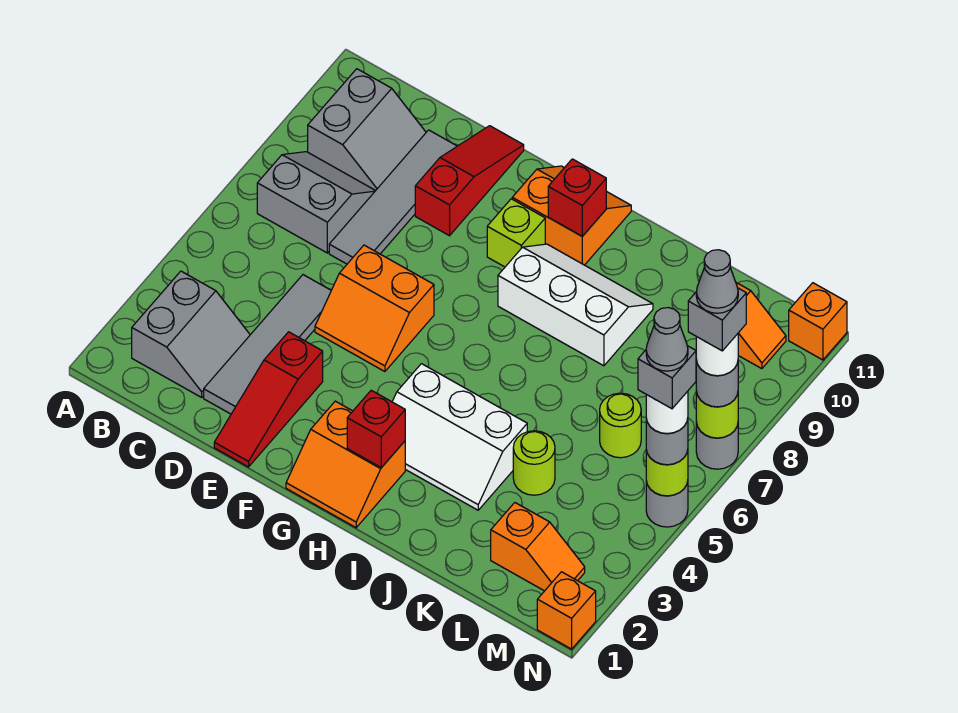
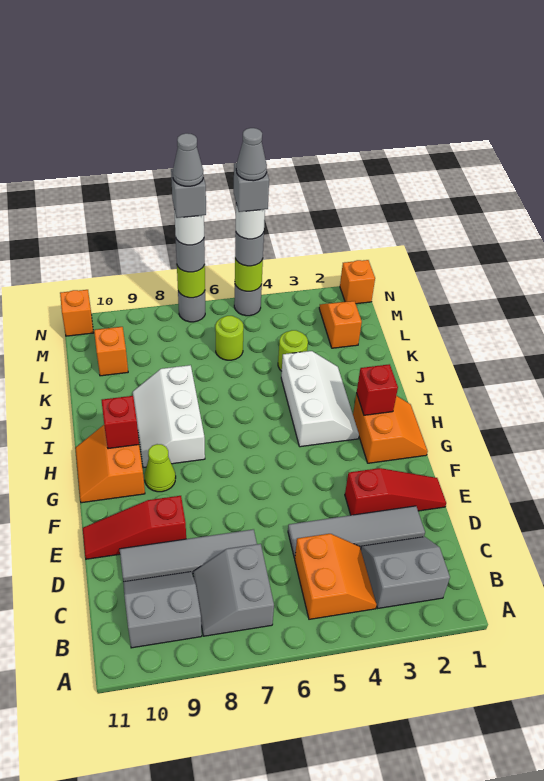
orange 2x2 slope [315,245,434,372] -> orange 2x2 slope moved to [295,534,377,619]
lime 1x1 brick [487,199,545,267] -> lime 1x1 cone [145,444,176,492]

